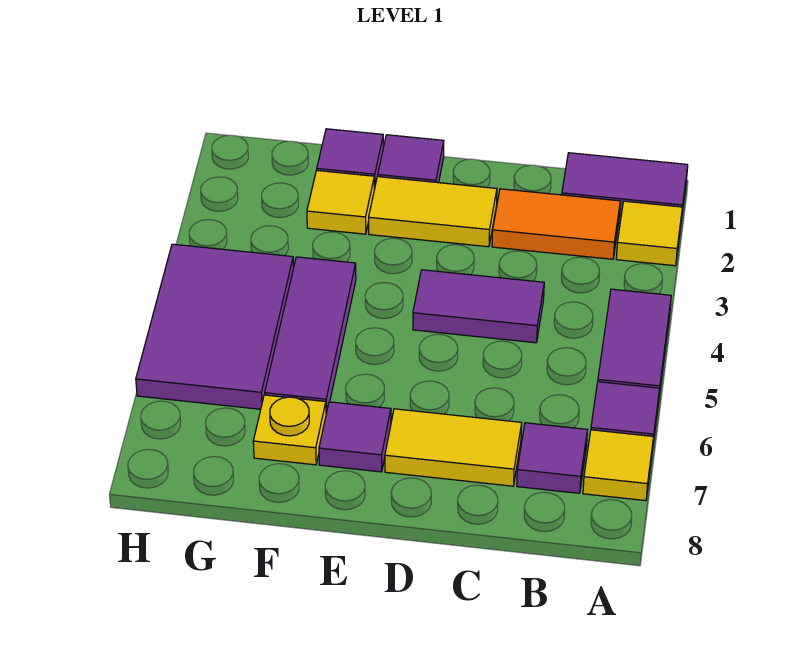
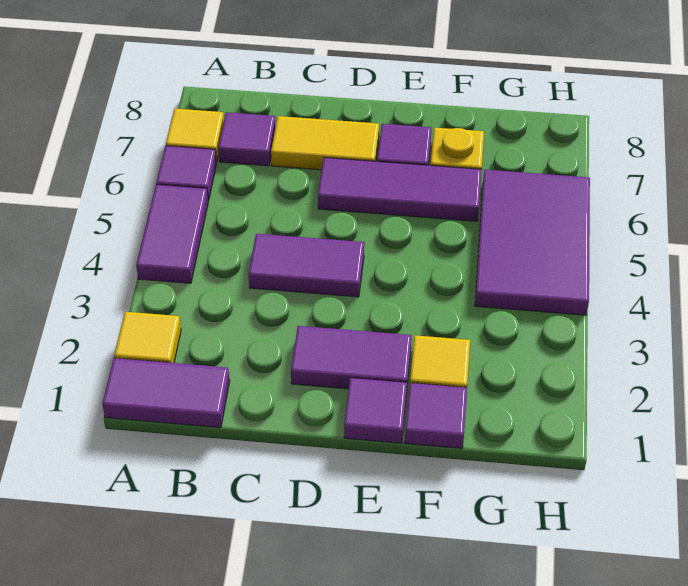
orange 1x2 tile [492,189,620,259] -> none
yellow 1x2 tile [369,177,497,247] -> purple 1x2 tile [291,326,412,389]
purple 1x3 tile [265,257,356,413] -> purple 1x3 tile turned to [318,158,482,221]

